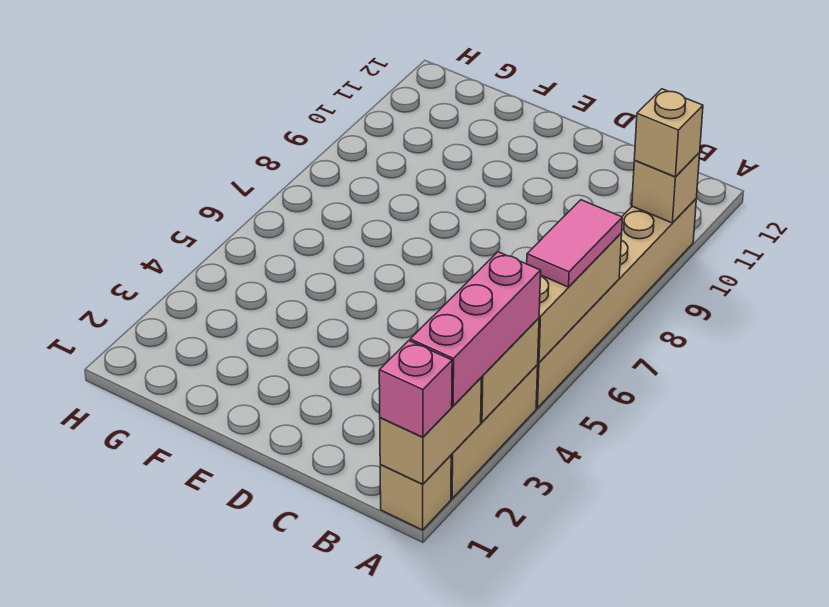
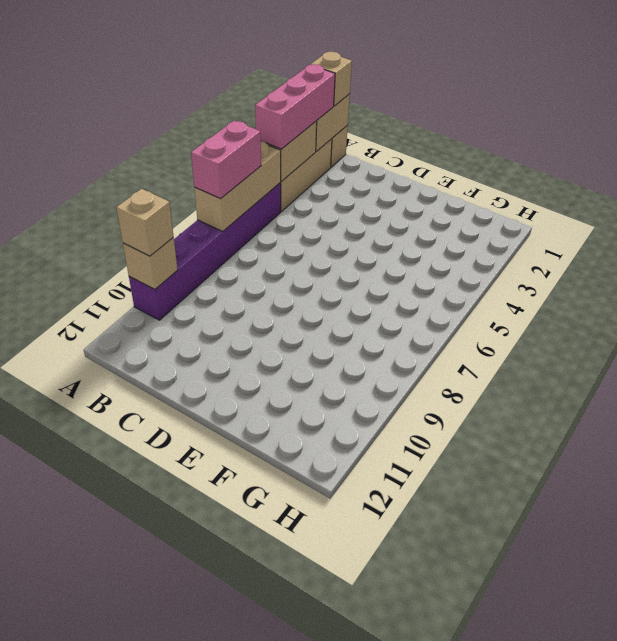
pink 1x1 brick [379,341,452,437] -> tan 1x1 brick [311,52,352,106]
tan 1x6 brick [536,199,696,408] -> purple 1x6 brick [129,183,281,320]
pink 1x2 tile [527,200,622,287] -> pink 1x2 brick [191,121,261,199]

